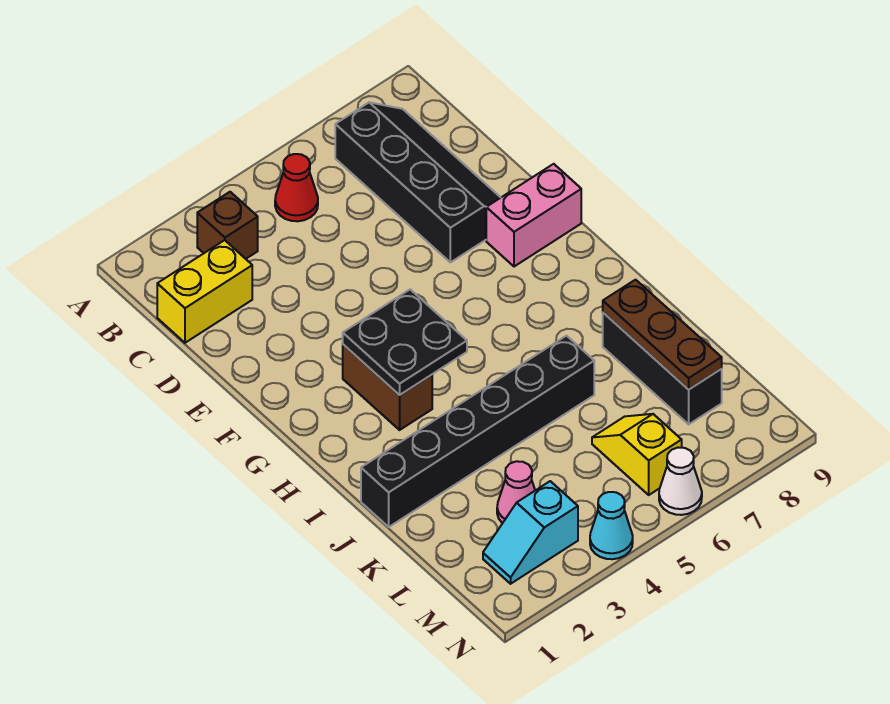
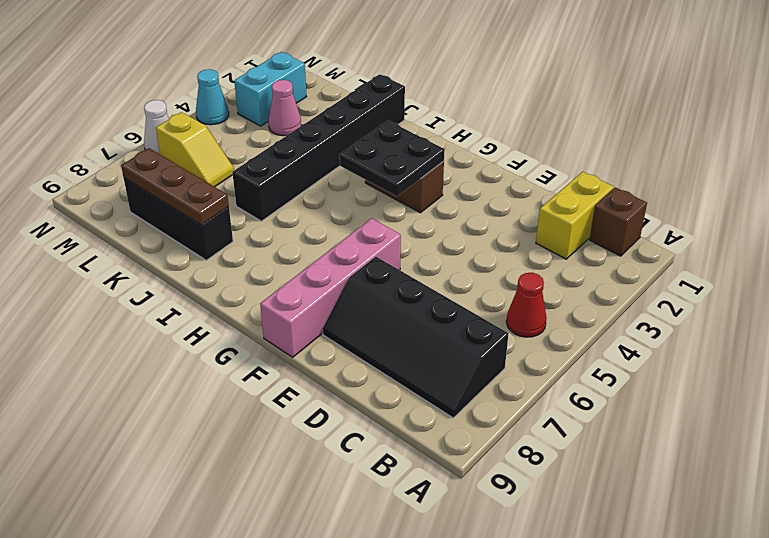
brown 1x1 brick [197,192,258,259] -> brown 1x1 brick moved to [590,187,647,256]
pink 1x2 brick [486,164,581,267] -> pink 1x4 brick [260,218,401,357]
cyan 1x2 slope [483,481,578,584] -> cyan 1x2 brick [234,52,306,126]

